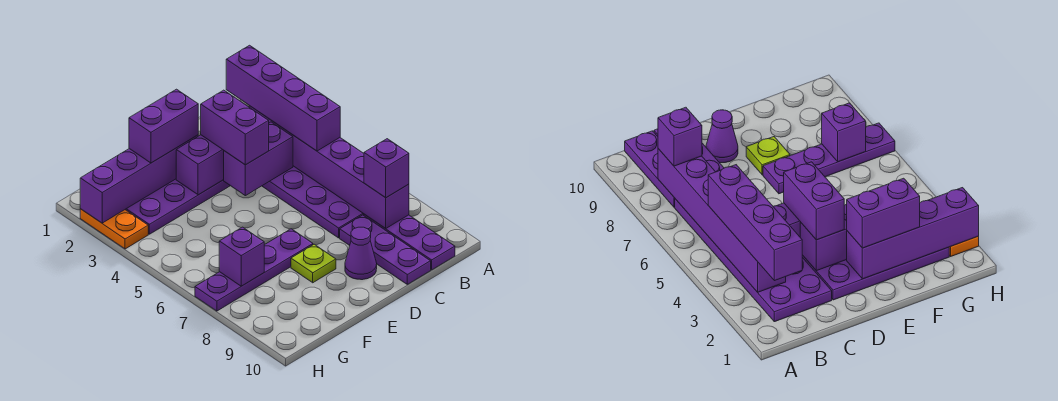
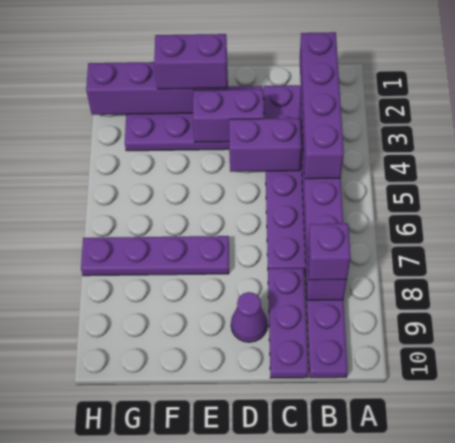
purple 1x2 brick [201,90,269,165] -> none
lime 1x1 plate [291,244,336,283] -> none
purple 1x1 brick [219,227,264,286] -> none
orange 1x2 plate [80,209,148,249] -> none

